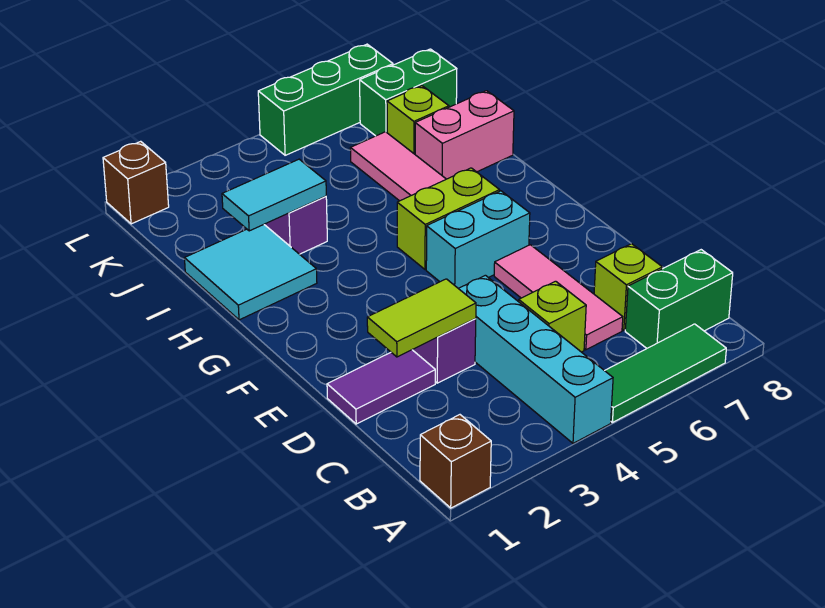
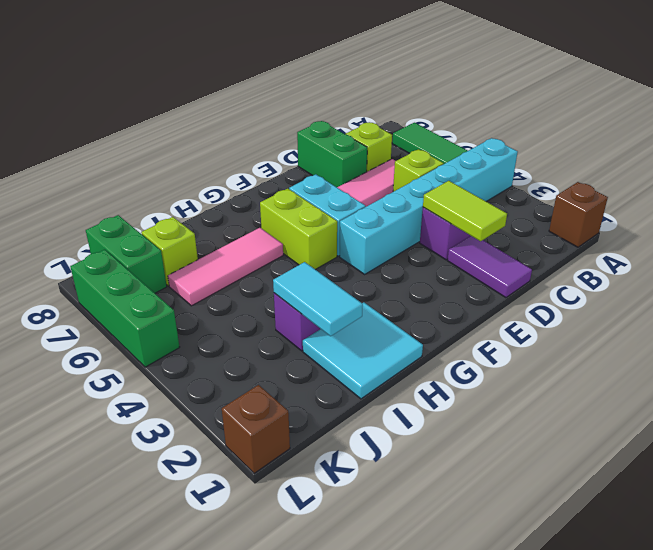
cyan 1x4 brick [458,275,613,443] -> cyan 1x6 brick [340,138,518,274]
green 1x2 brick [625,250,733,348] -> green 1x2 brick moved to [297,121,367,187]
pink 1x2 brick [415,91,514,179] -> none

